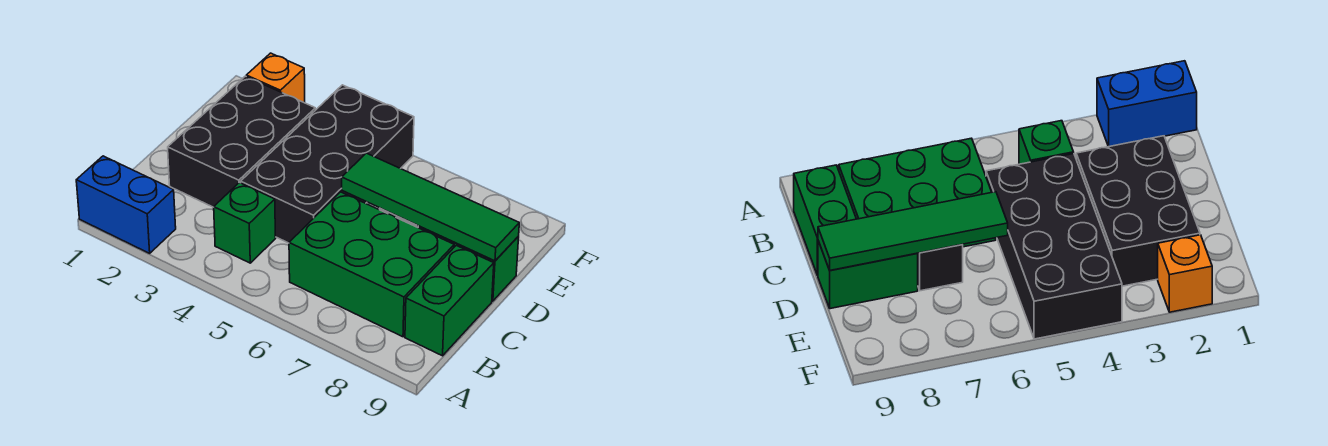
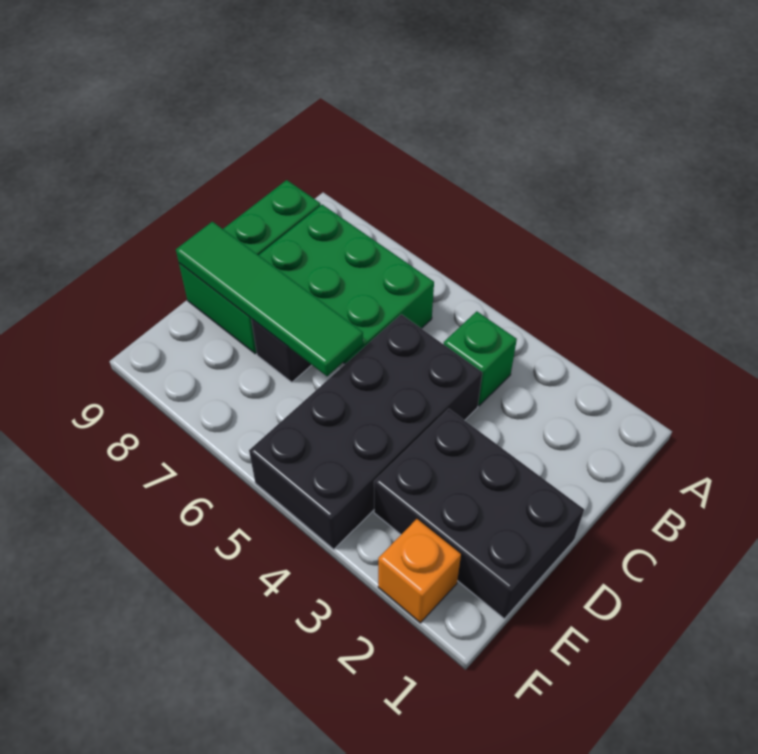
blue 1x2 brick [76,156,176,253] -> none
black 2x3 brick [168,76,316,207] -> black 2x3 brick turned to [374,409,584,619]

